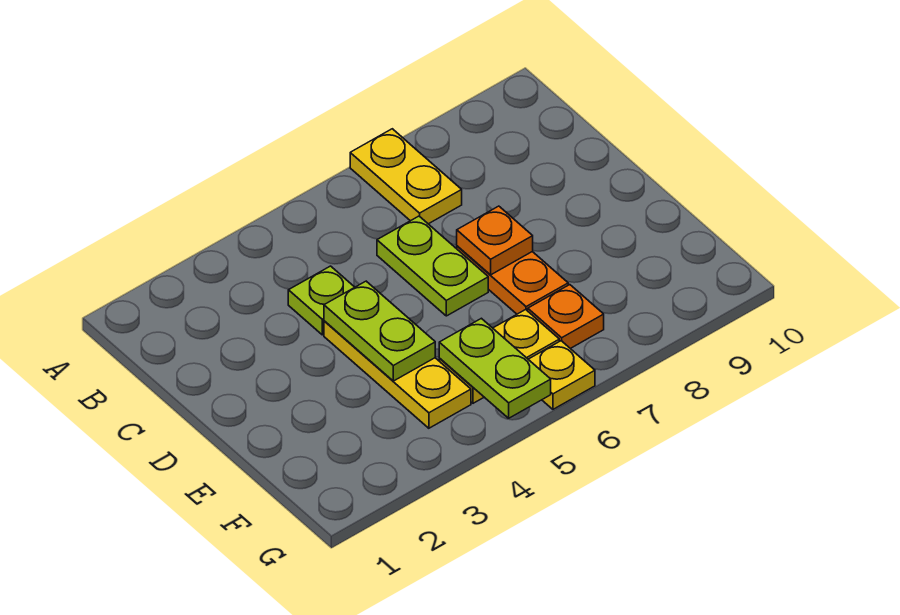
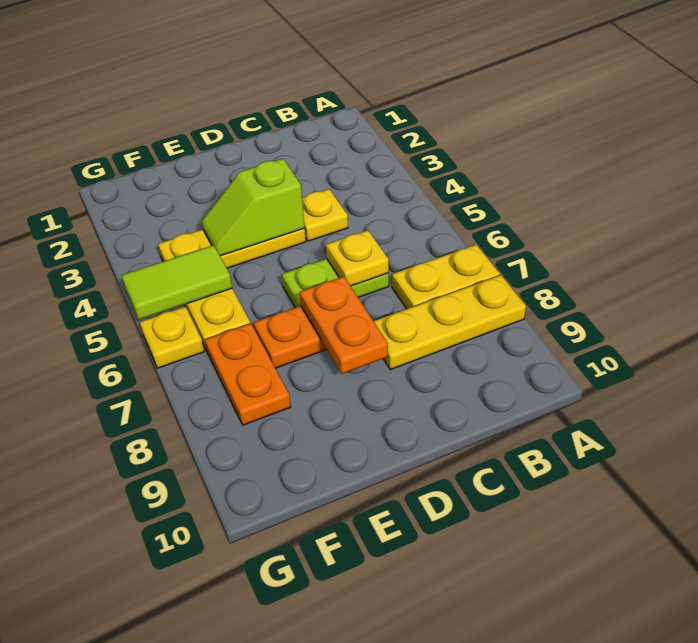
none -> yellow 1x3 plate [374,275,526,370]
lime 1x1 plate [288,266,355,335] -> yellow 1x1 plate [302,189,348,241]
none -> yellow 1x1 plate [326,230,389,286]
lime 1x2 plate [324,281,435,381] -> lime 1x2 slope [201,159,305,256]
orange 1x1 plate [457,206,533,275] -> orange 1x2 plate [299,276,388,374]
lime 1x2 plate [439,318,551,418] -> lime 1x2 tile [121,245,232,320]
orange 1x1 plate [528,285,604,349] -> orange 1x2 plate [205,323,291,425]

